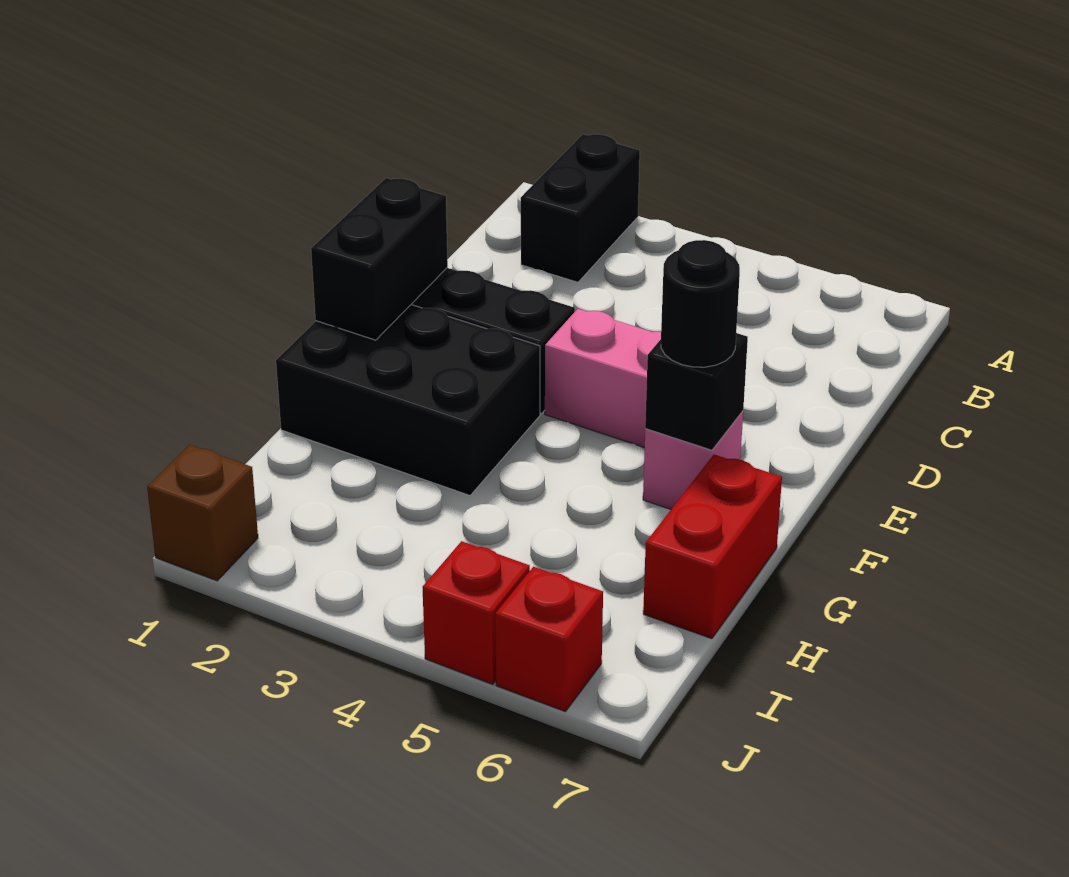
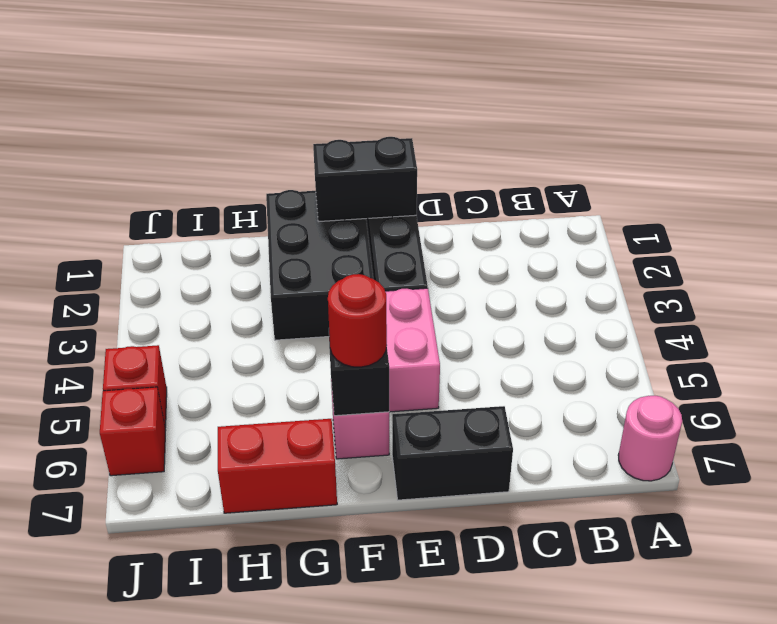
black 1x2 brick [521,134,640,282] -> black 1x2 brick moved to [392,406,513,500]
none -> pink 1x1 round brick [618,396,682,481]
black 1x1 round brick [661,240,740,367] -> red 1x1 round brick [328,274,387,367]
brown 1x1 brick [147,445,258,581] -> none

